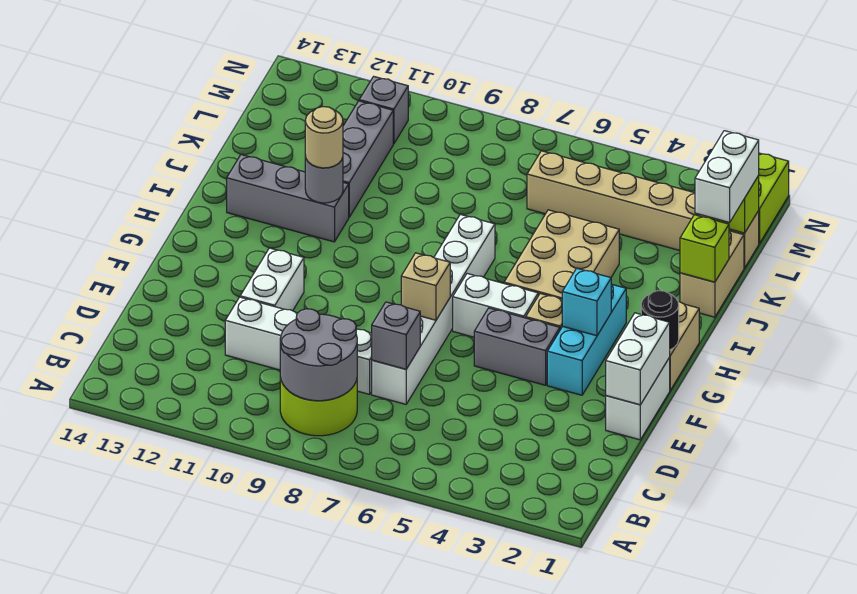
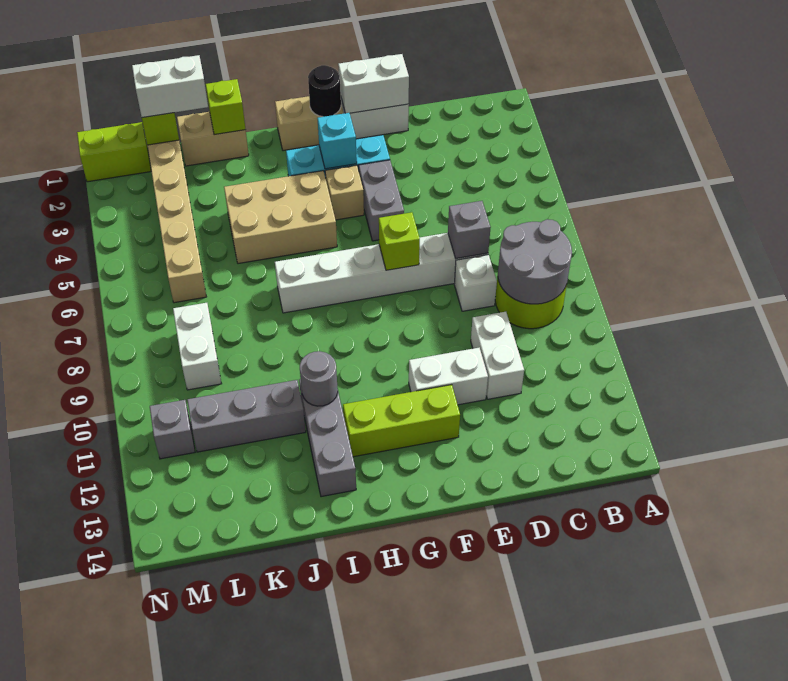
tan 1x1 brick [401,253,450,320] -> lime 1x1 brick [379,212,420,270]
none -> lime 1x3 brick [343,385,460,457]
white 1x2 brick [453,274,538,337] -> white 1x2 brick moved to [173,303,221,390]
tan 1x1 round brick [305,107,343,168] -> none

